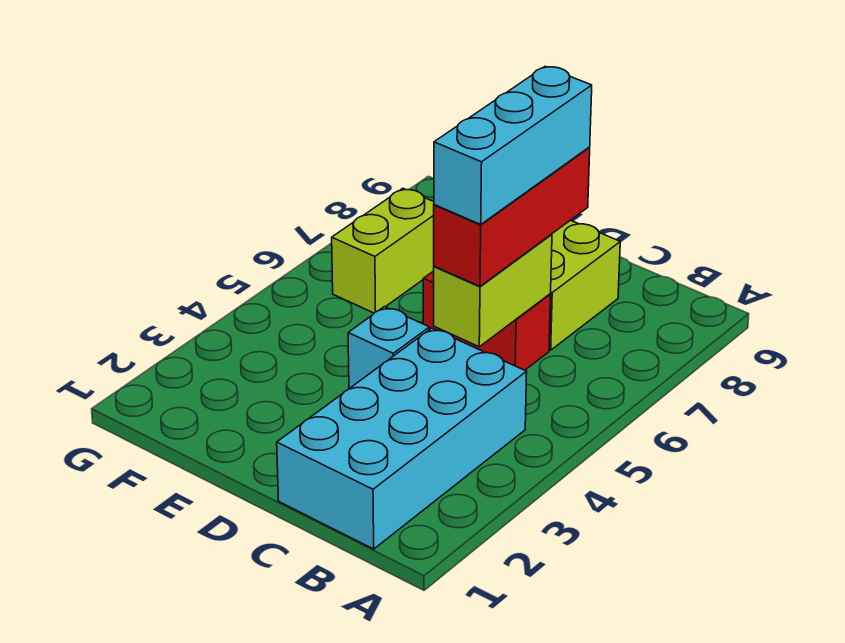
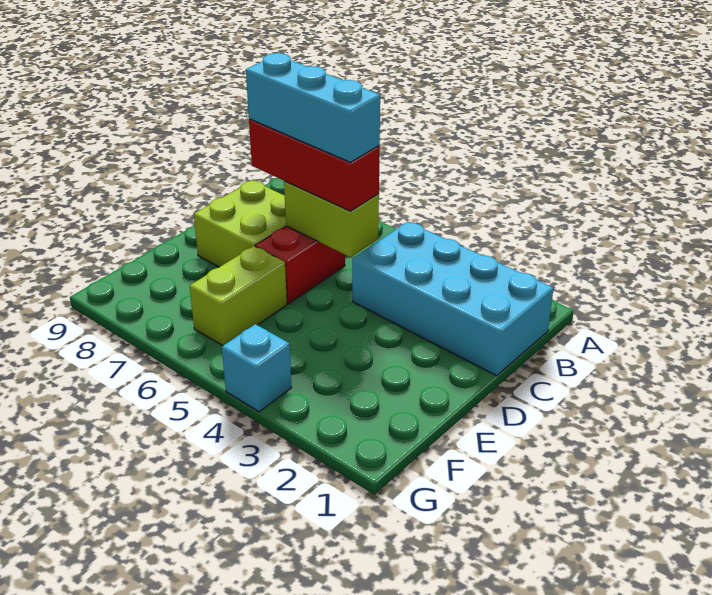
cyan 1x1 brick [348,307,429,389] -> cyan 1x1 brick moved to [222,324,292,412]
lime 1x2 brick [332,188,434,313] -> lime 1x2 brick turned to [190,246,287,346]

